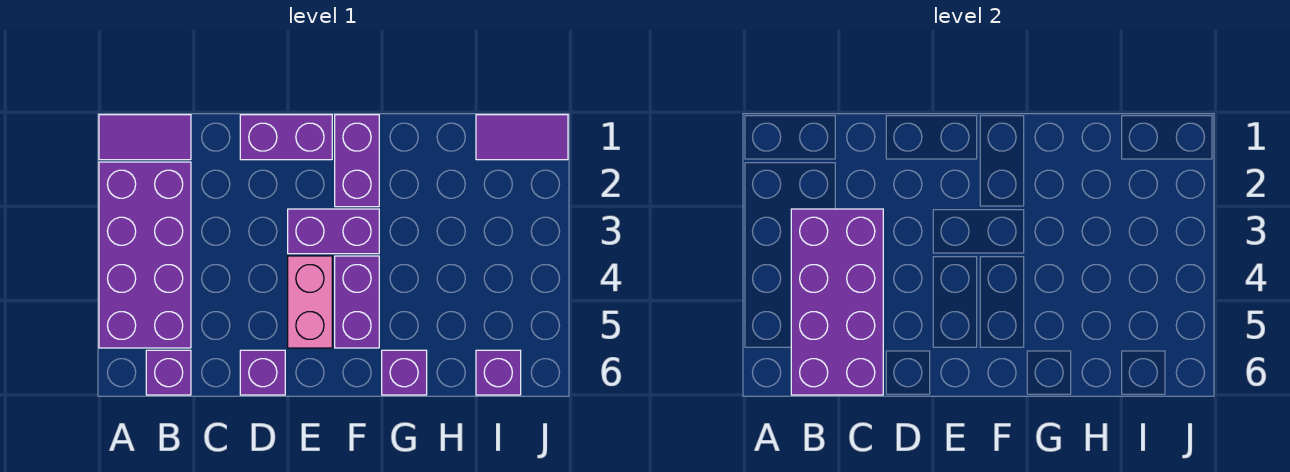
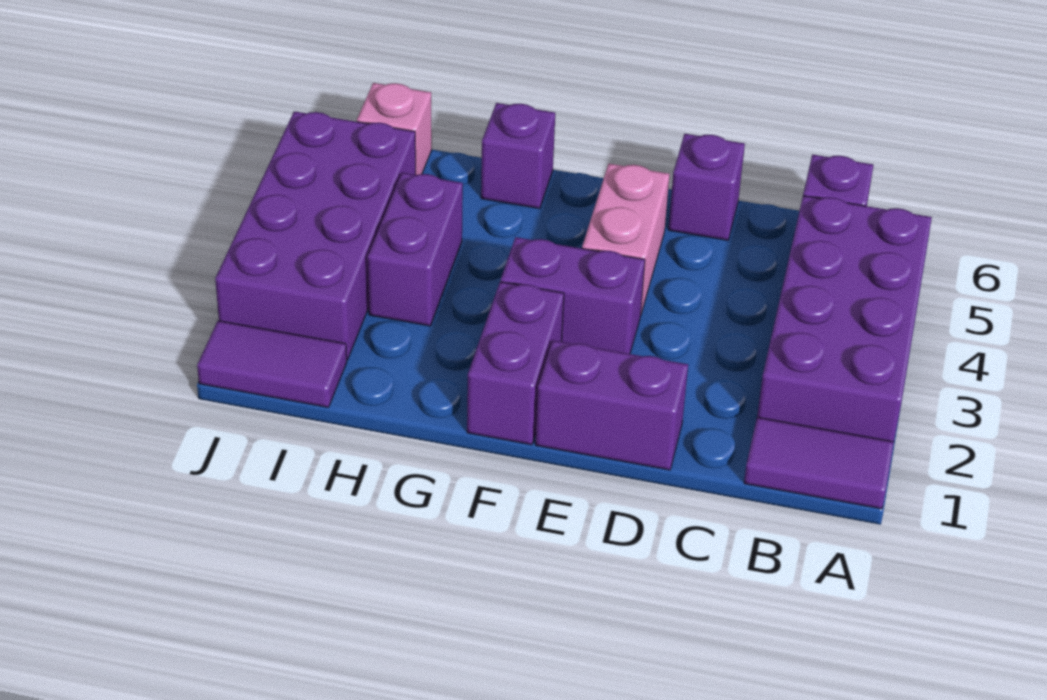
purple 2x4 brick [791,209,883,395] -> purple 2x4 brick moved to [215,111,416,360]
purple 1x2 brick [335,256,379,348] -> purple 1x2 brick moved to [367,173,463,326]
purple 1x1 brick [476,350,521,395] -> pink 1x1 brick [357,83,432,175]

